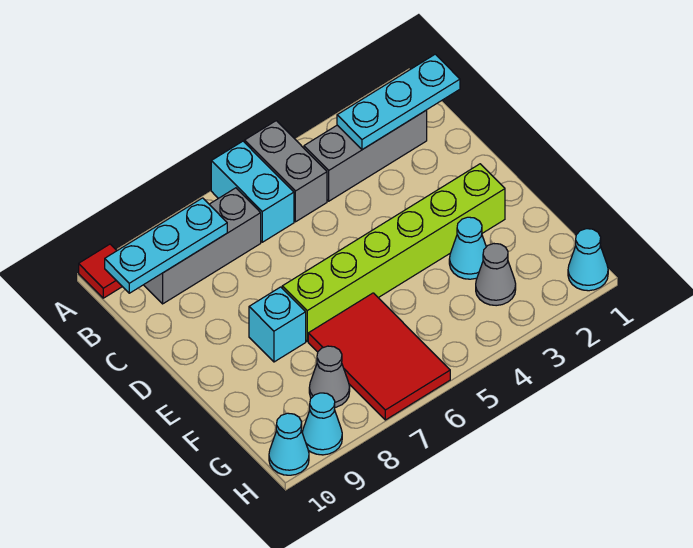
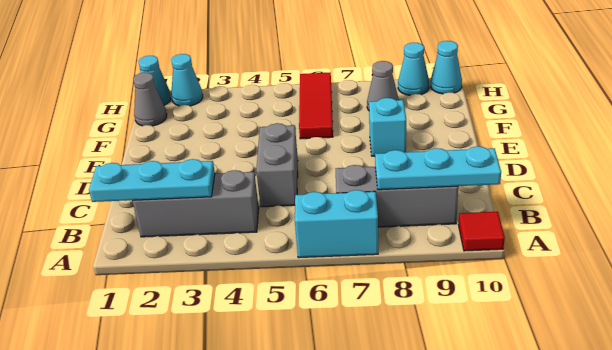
grey 1x2 brick [245,121,327,222] -> grey 1x2 brick moved to [256,123,298,207]
cyan 1x2 brick [211,141,294,242] -> cyan 1x2 brick turned to [295,190,378,258]
lime 1x6 brick [282,164,505,341] -> none
cyan 1x1 cone [449,217,486,279] -> cyan 1x1 cone moved to [171,54,203,106]
red 2x3 tile [308,293,450,420] -> red 1x3 tile [299,73,333,139]
grey 1x1 cone [476,244,516,306] -> grey 1x1 cone moved to [133,73,167,126]

